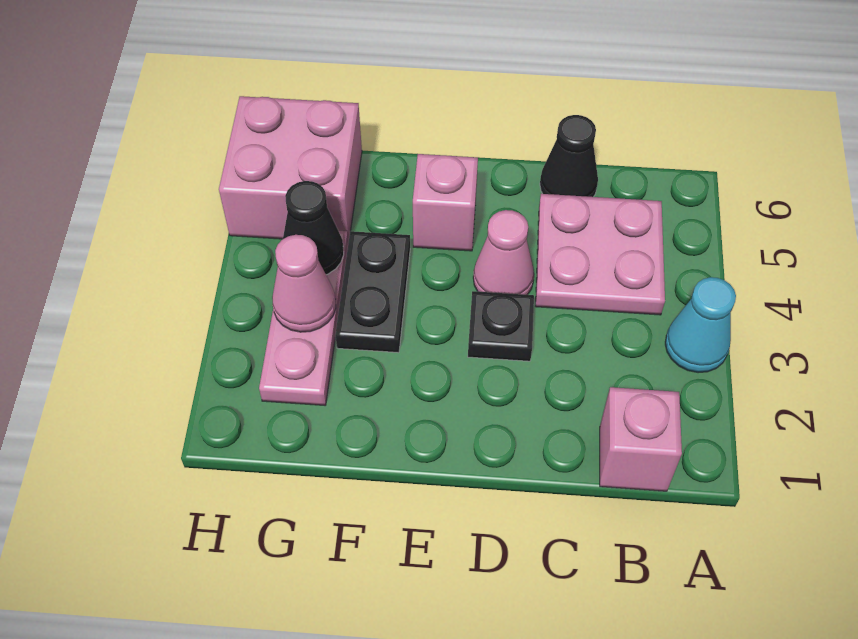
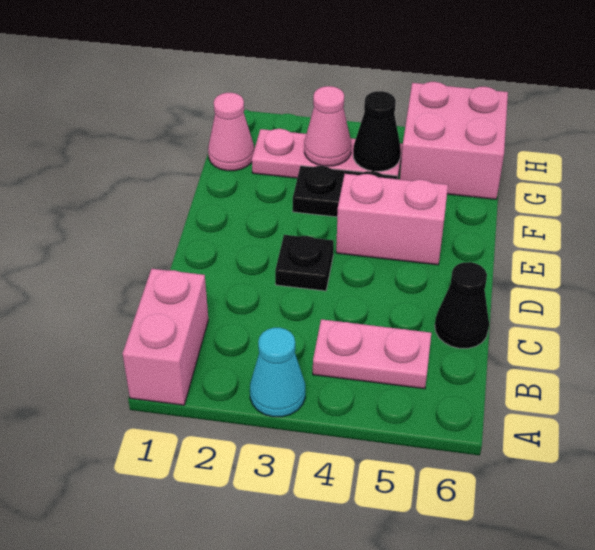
pink 1x1 brick [600,387,682,491] -> pink 1x2 brick [123,269,208,405]
pink 2x2 plate [536,194,665,315] -> pink 1x2 plate [313,319,431,389]
pink 1x1 cone [473,210,534,295] -> pink 1x1 cone moved to [208,93,254,171]
pink 1x1 brick [413,154,478,251] -> pink 1x2 brick [336,174,448,265]

